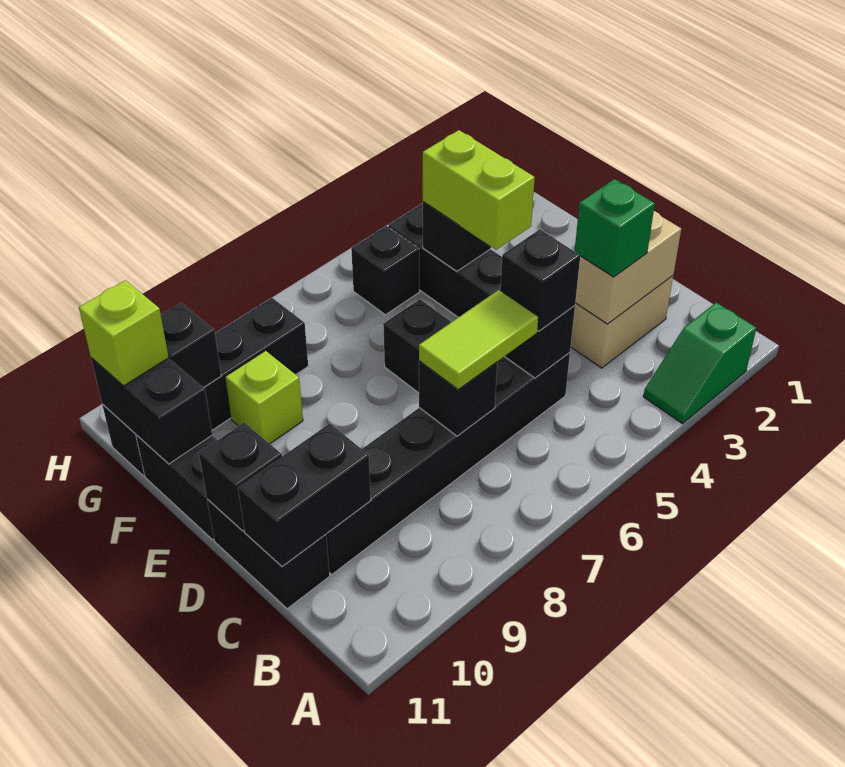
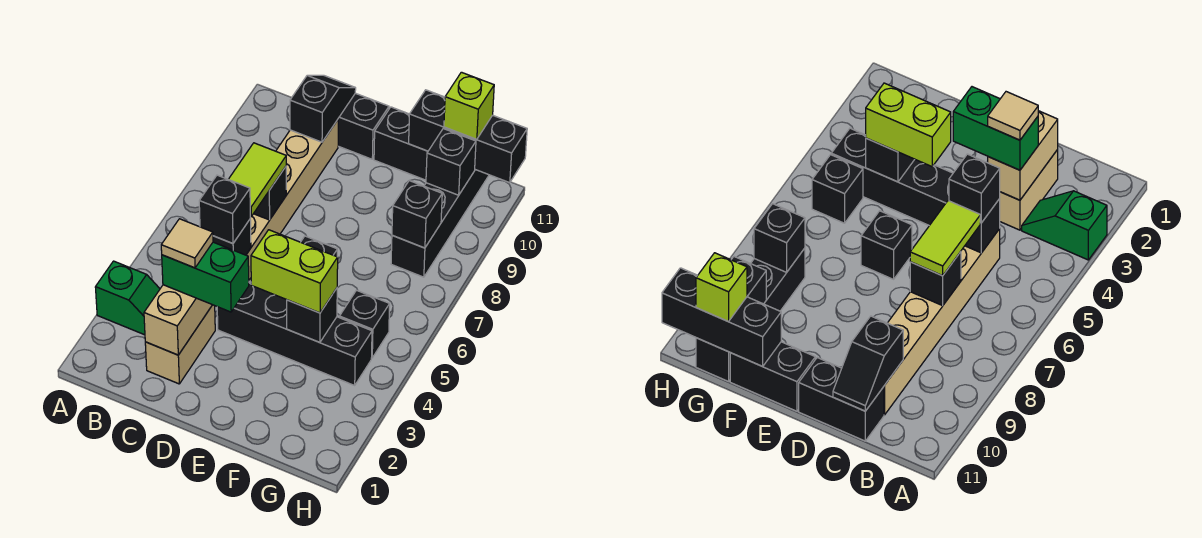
green 1x2 slope [643,302,756,424] -> green 1x2 slope turned to [95,261,160,335]
green 1x1 brick [575,179,655,277] -> green 1x2 brick [162,242,249,312]
none -> tan 1x1 tile [161,219,213,268]
black 1x6 brick [326,353,570,574] -> tan 1x6 brick [246,120,338,280]
black 1x2 brick [238,424,371,566] -> black 1x2 slope [290,75,356,142]
black 1x1 brick [199,422,282,531] -> black 1x1 brick moved to [392,181,442,248]
lime 1x1 brick [225,351,303,444] -> none
black 1x2 brick [91,358,212,464] -> black 1x3 brick [409,90,527,183]

